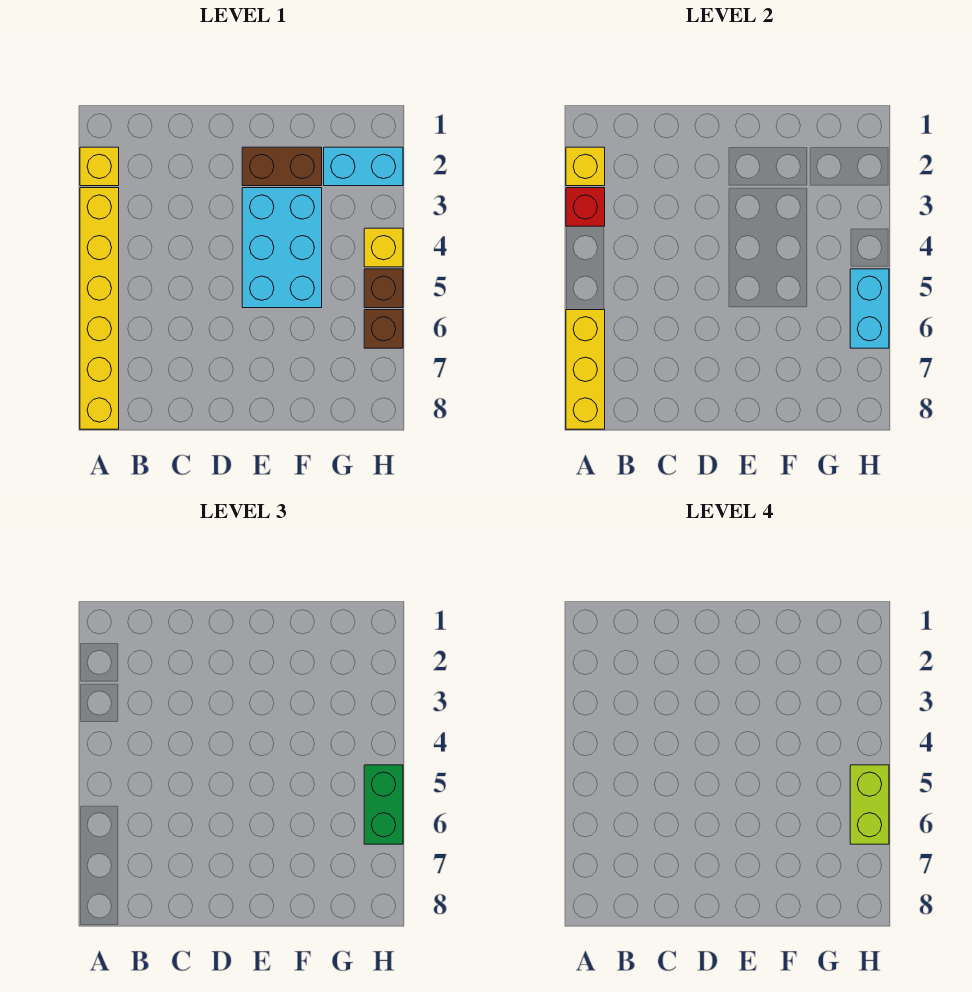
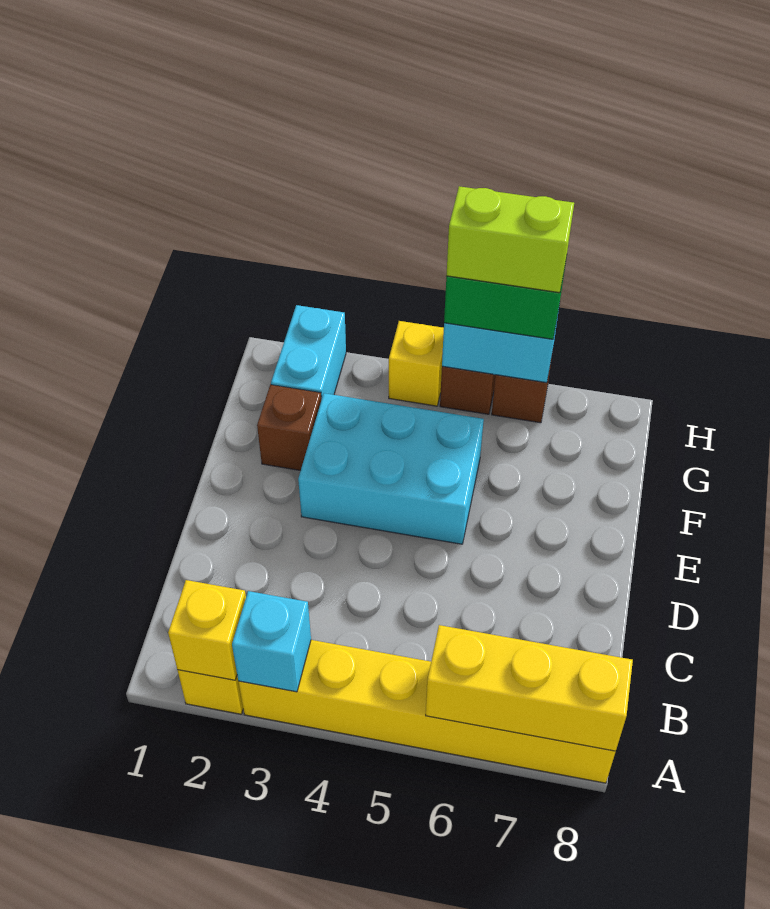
red 1x1 brick [566,188,605,226] -> cyan 1x1 brick [232,591,311,692]
brown 1x2 brick [242,147,322,186] -> brown 1x1 brick [257,385,321,471]

